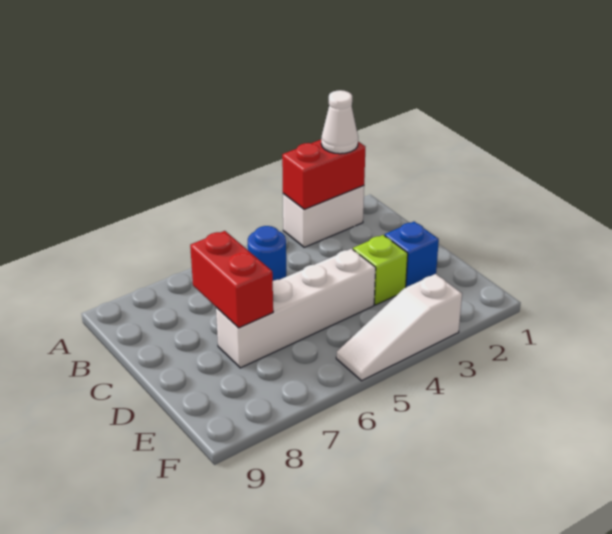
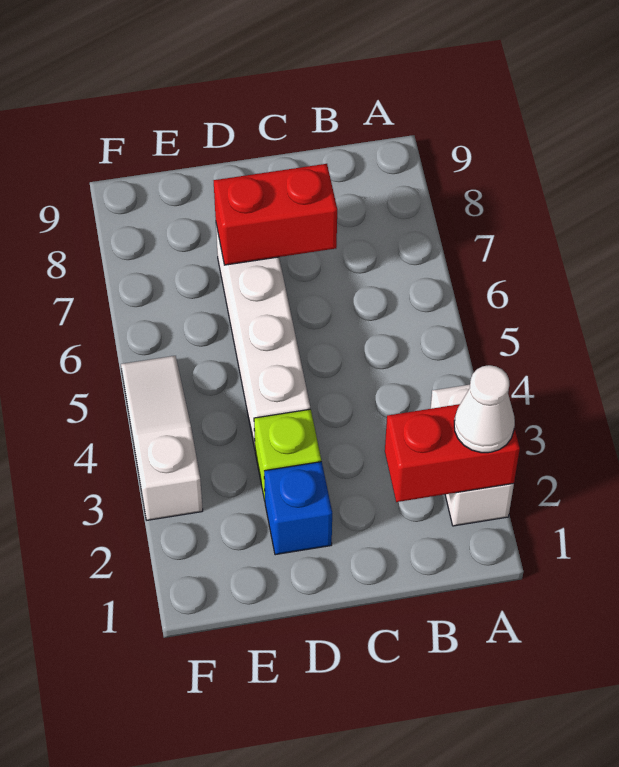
red 1x2 brick [282,140,365,209] -> red 1x2 brick turned to [385,404,520,502]
blue 1x1 round brick [248,226,286,281] -> none

